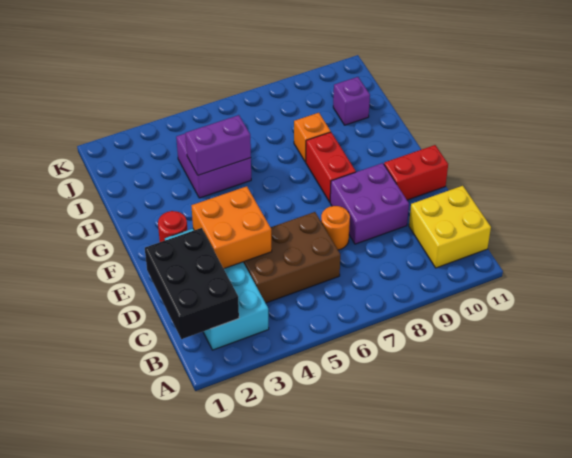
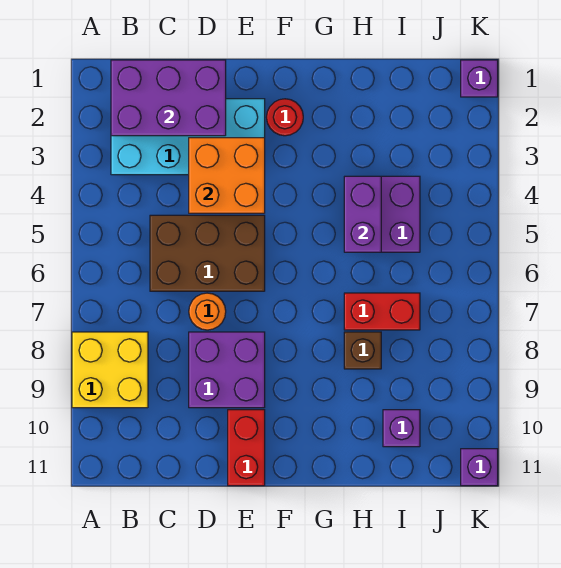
black 2x3 brick [145,228,239,339] -> purple 2x3 brick [111,60,226,136]
yellow 2x2 brick [409,186,491,268] -> yellow 2x2 brick moved to [72,332,148,408]
brown 2x3 brick [243,212,340,303] -> brown 2x3 brick turned to [150,215,265,291]
red 1x2 brick [306,132,356,202] -> red 1x2 brick moved to [344,293,420,330]
orange 1x1 brick [294,113,331,162] -> brown 1x1 brick [344,332,381,369]
none -> purple 1x1 brick [461,60,498,97]
none -> purple 1x1 brick [461,449,498,486]

